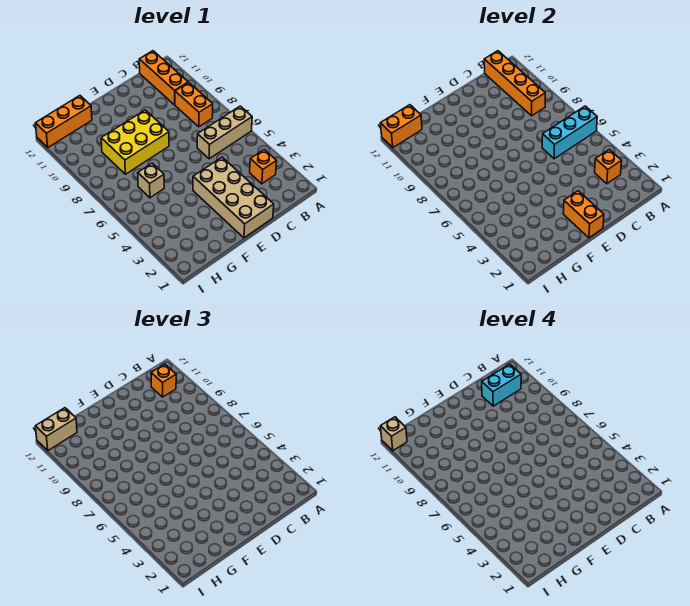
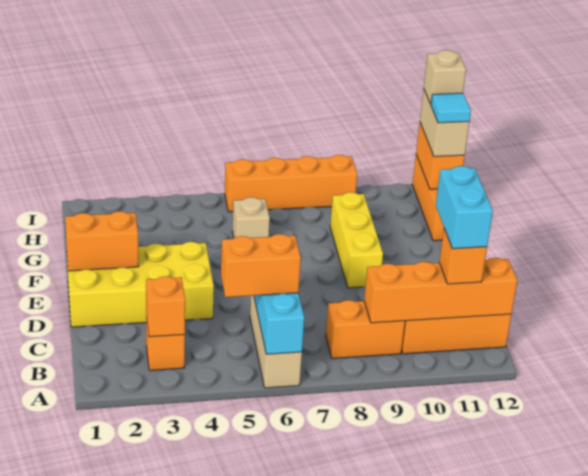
none -> orange 1x2 brick [221,234,301,297]
tan 2x4 brick [193,157,274,238] -> yellow 2x4 brick [67,242,214,327]
yellow 2x3 brick [101,110,169,174] -> yellow 1x3 brick [330,192,383,288]
none -> cyan 1x1 tile [431,93,471,123]
none -> orange 1x4 brick [225,155,357,212]

